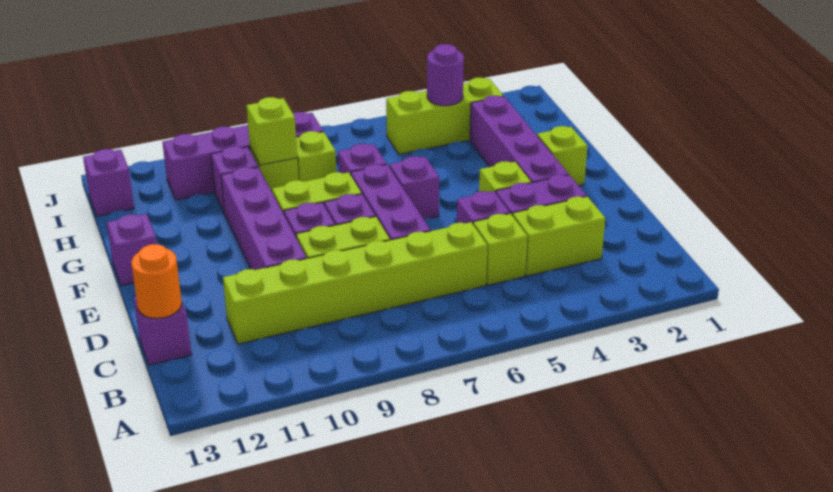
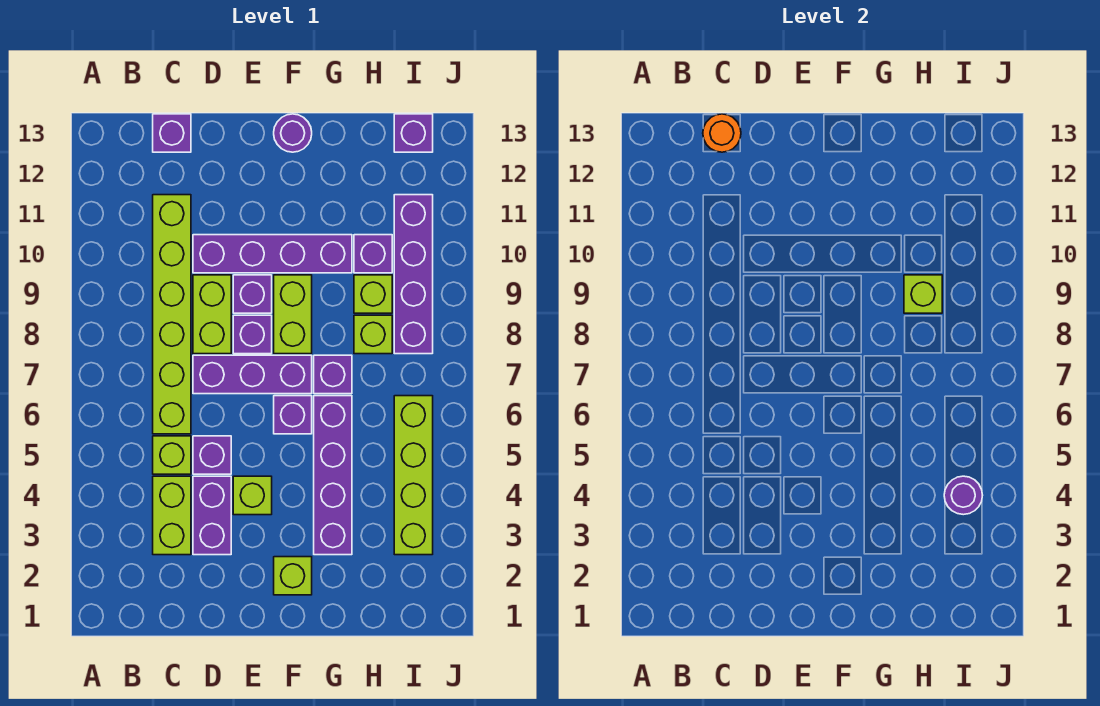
purple 1x4 brick [470,95,569,183] -> purple 1x4 brick turned to [314,396,352,555]
purple 1x1 brick [107,214,157,286] -> purple 1x1 round brick [274,114,312,152]
lime 1x3 brick [386,78,503,154] -> lime 1x4 brick [394,396,433,555]

